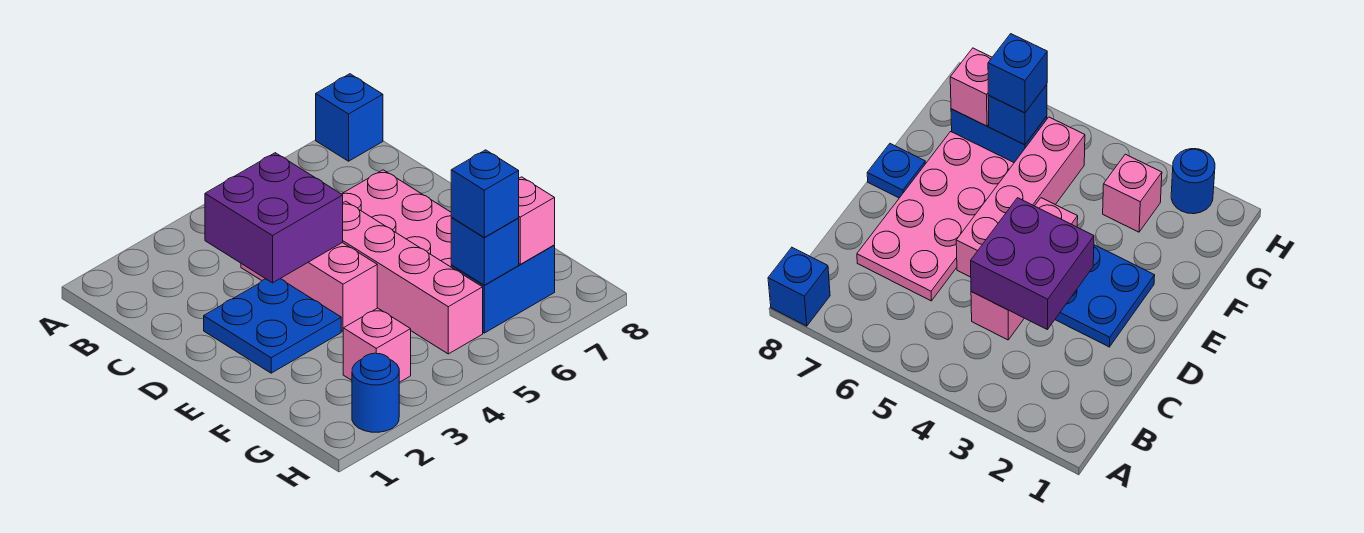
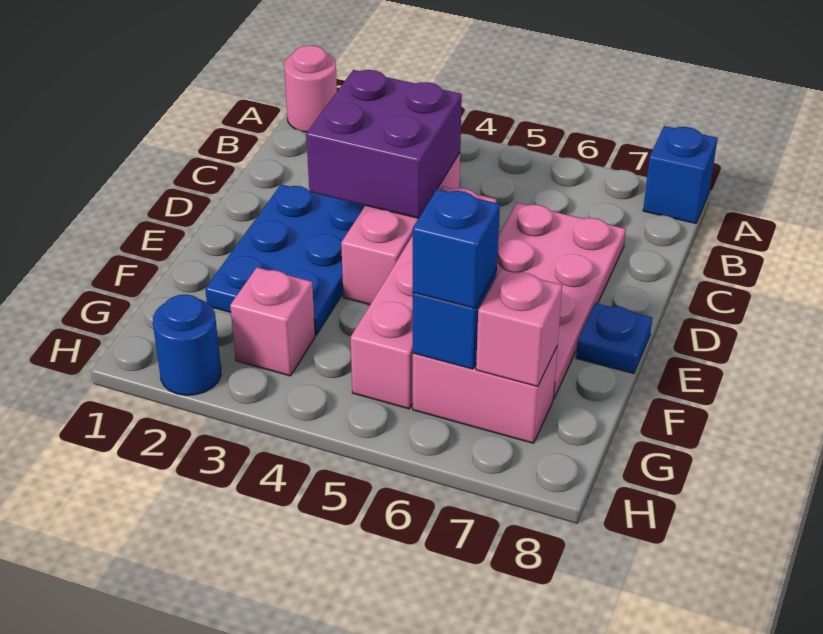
none -> pink 1x1 round brick [284,45,337,132]
blue 2x2 plate [204,279,341,373] -> blue 2x3 plate [205,184,365,335]
blue 1x2 brick [451,245,555,333] -> pink 1x2 brick [413,347,557,443]

